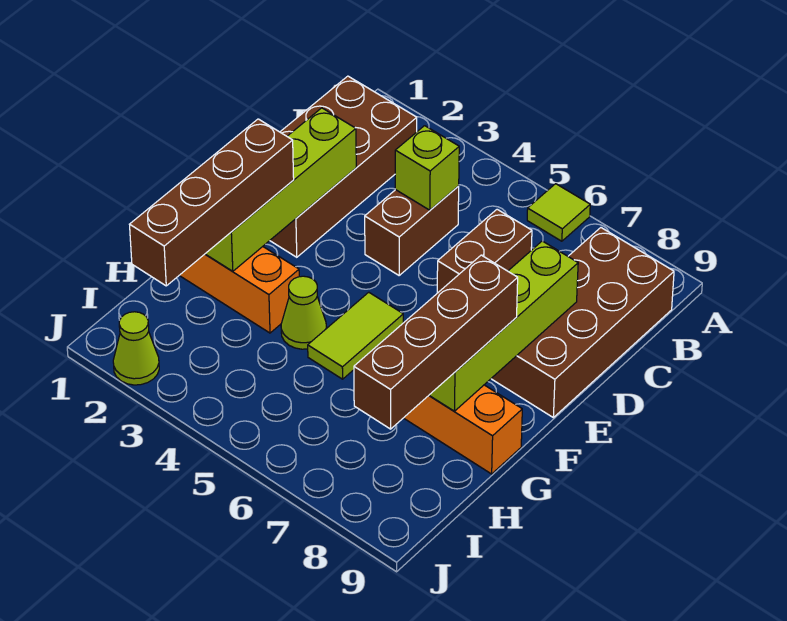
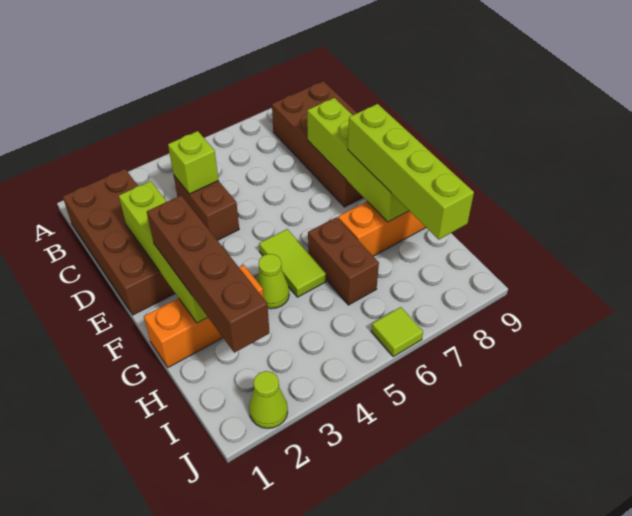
lime 1x1 tile [527,184,590,241] -> lime 1x1 tile moved to [371,307,423,357]
brown 1x2 brick [437,209,532,293] -> brown 1x2 brick moved to [308,217,379,305]
brown 1x4 brick [354,255,518,429] -> lime 1x4 brick [348,104,474,239]

